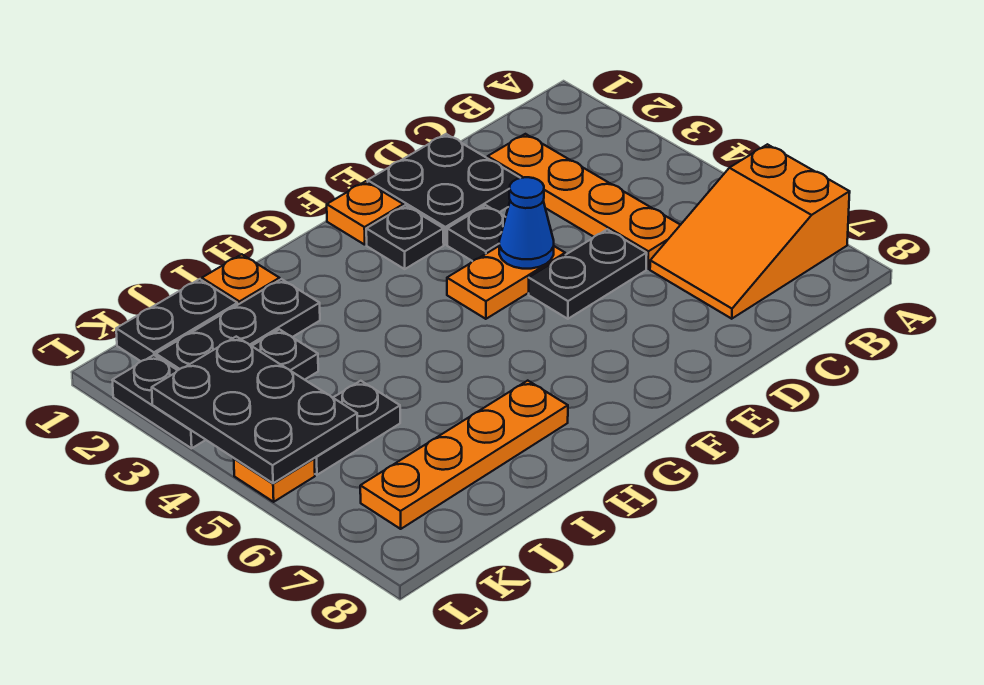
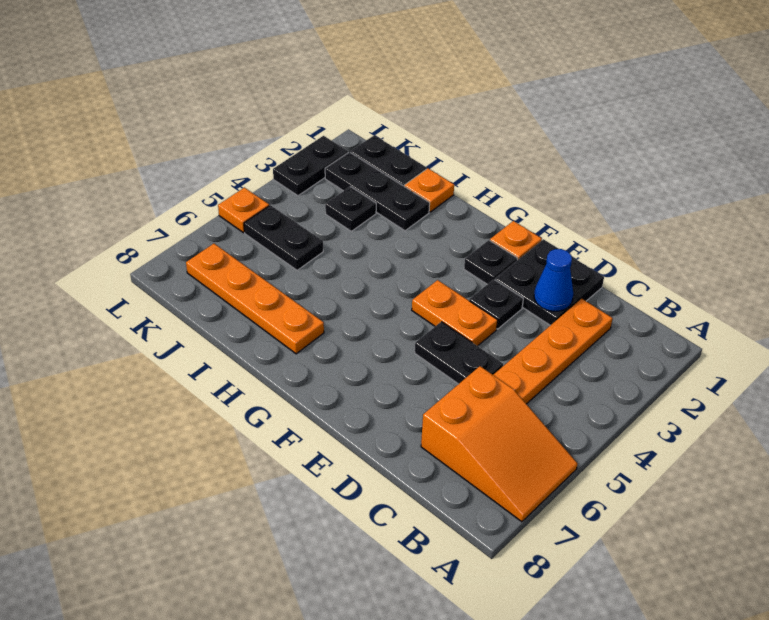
orange 2x3 slope [650,144,850,319] -> orange 2x3 slope turned to [421,366,578,522]
blue 1x1 cone [499,177,554,269] -> blue 1x1 cone moved to [534,249,573,311]
black 2x3 plate [152,337,358,483] -> none

